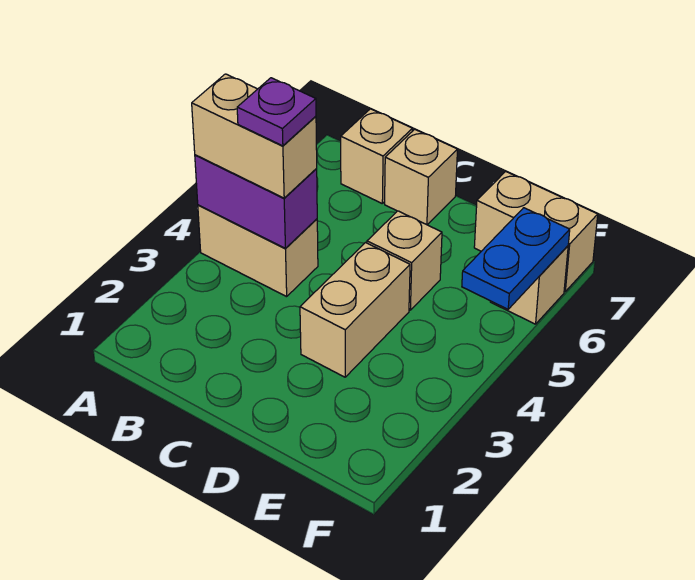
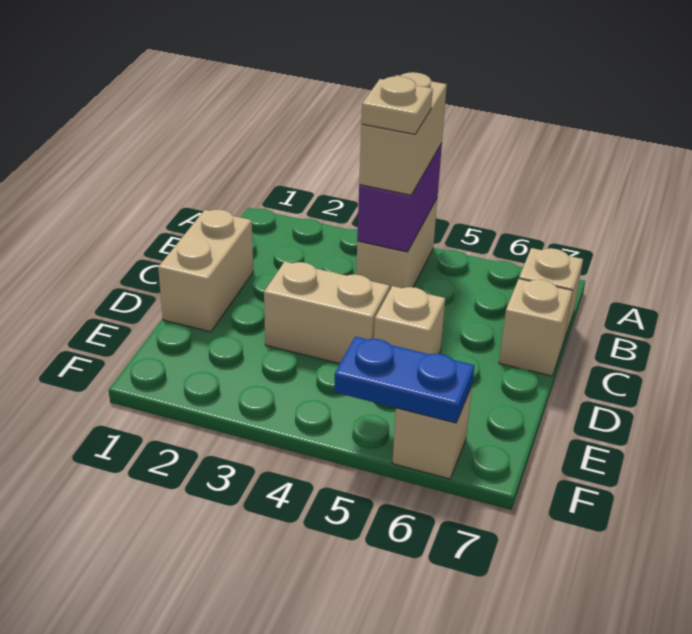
purple 1x1 plate [237,78,316,146] -> tan 1x1 plate [361,76,433,134]
tan 1x2 brick [474,171,598,291] -> tan 1x2 brick moved to [158,210,253,332]

